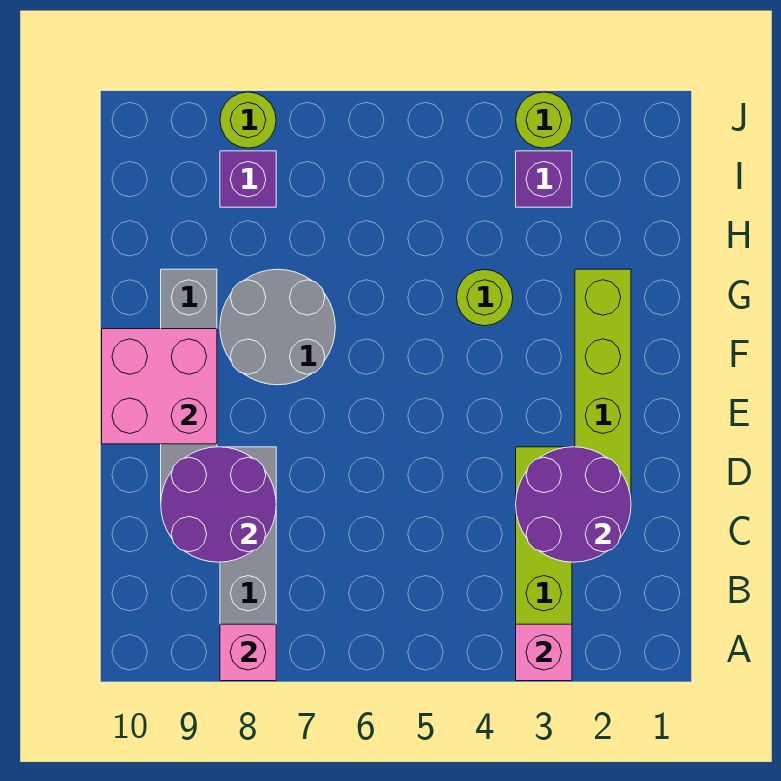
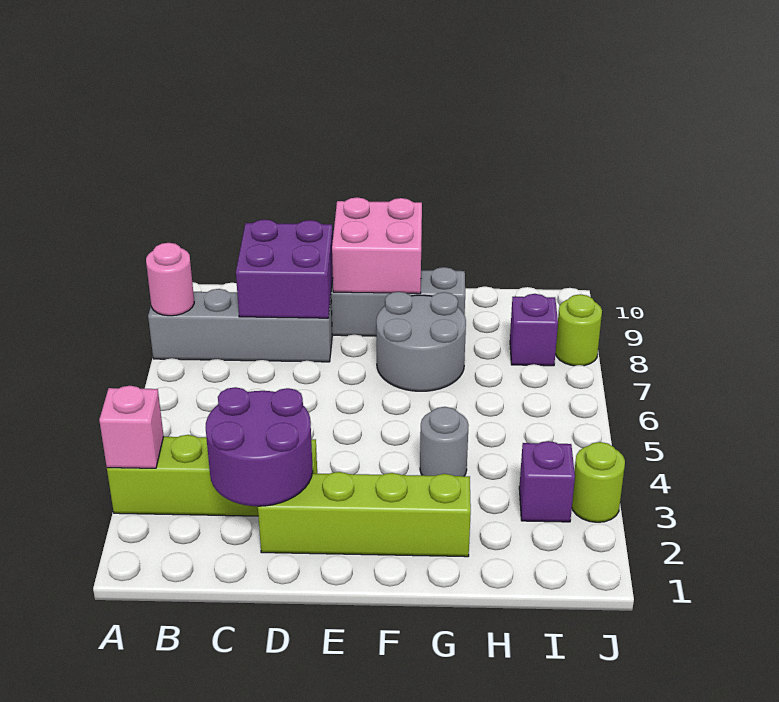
pink 1x1 brick [220,624,276,681] -> pink 1x1 round brick [146,243,194,316]
purple 2x2 round brick [161,447,276,562] -> purple 2x2 brick [236,219,333,318]
lime 1x1 round brick [457,269,513,326] -> grey 1x1 round brick [420,407,469,476]

